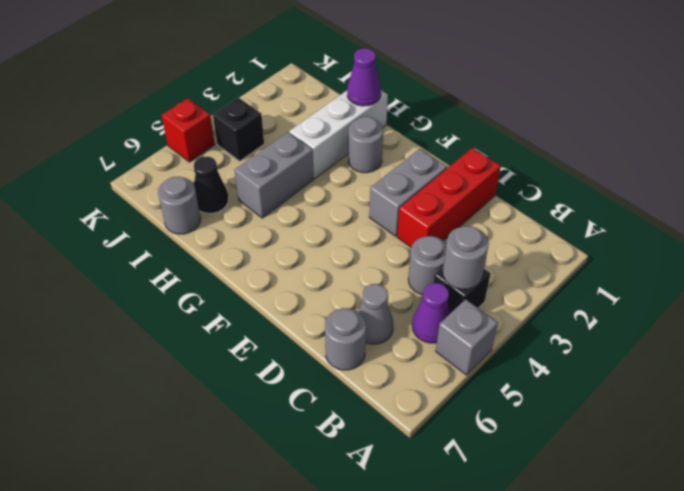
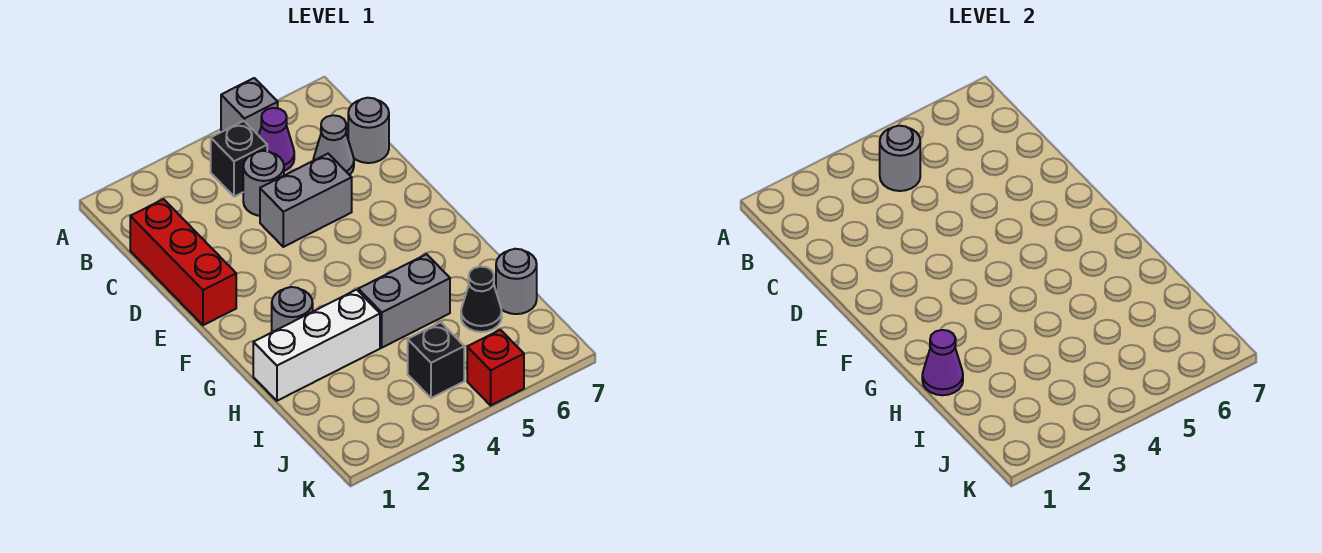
red 1x3 brick [397,148,501,247] -> red 1x3 brick turned to [130,199,236,325]
grey 1x2 brick [369,149,447,236] -> grey 1x2 brick moved to [260,154,352,247]

